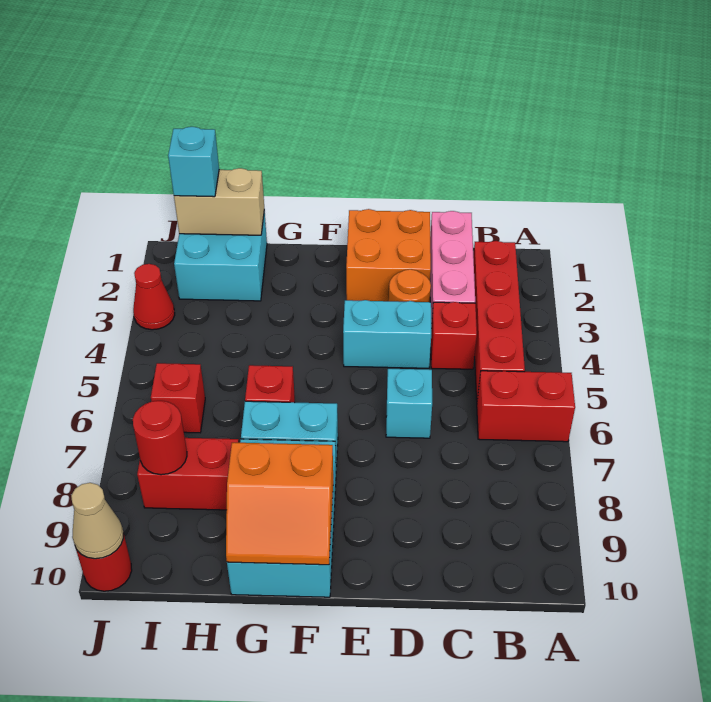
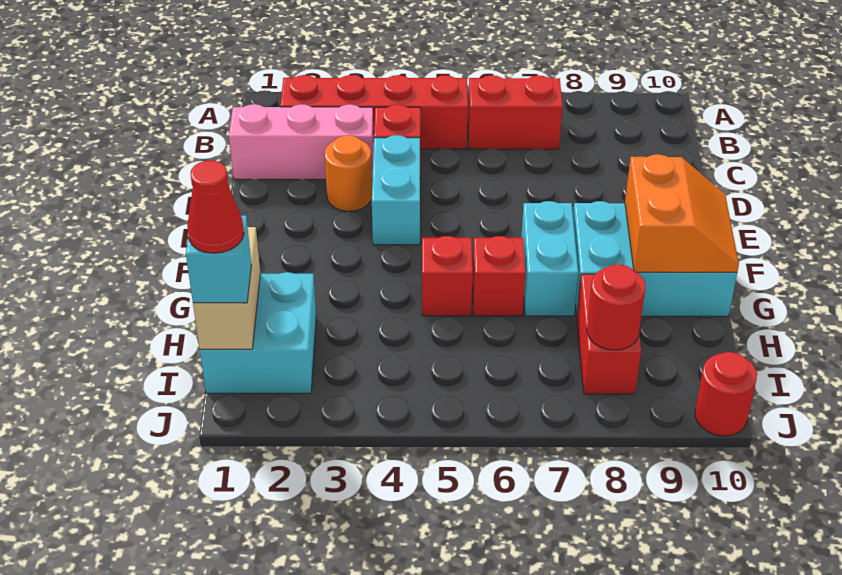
red 1x2 brick [477,371,575,442] -> red 1x2 brick turned to [468,75,563,149]
orange 2x2 brick [346,209,431,301] -> none
cyan 1x1 brick [386,369,432,438] -> none
red 1x1 brick [151,363,205,433] -> red 1x1 brick moved to [422,236,472,316]
red 1x1 cone [133,264,175,330] -> red 1x1 cone moved to [187,160,244,253]
tan 1x1 cone [71,483,123,559] -> none

